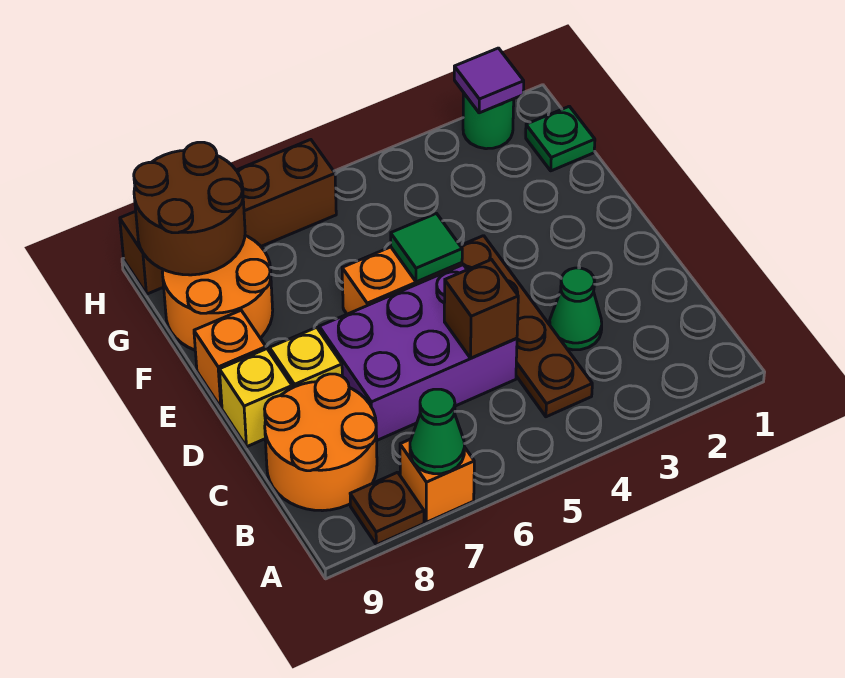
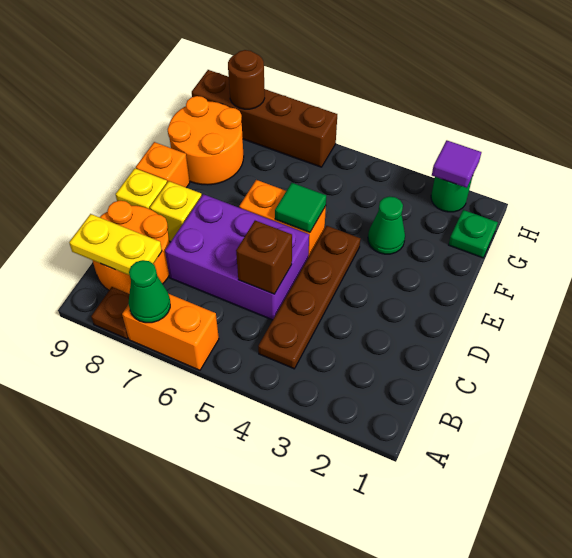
orange 1x1 brick [400,439,474,522] -> orange 1x2 brick [122,294,219,370]
none -> yellow 1x2 plate [69,214,162,275]
green 1x1 cone [550,268,602,350] -> green 1x1 cone moved to [368,197,405,254]
brown 2x2 round brick [134,142,245,275] -> brown 1x1 round brick [228,50,265,109]

